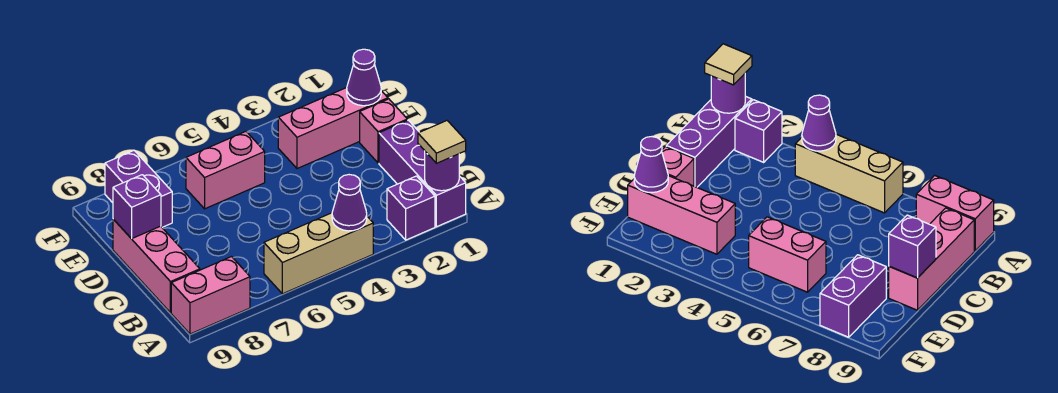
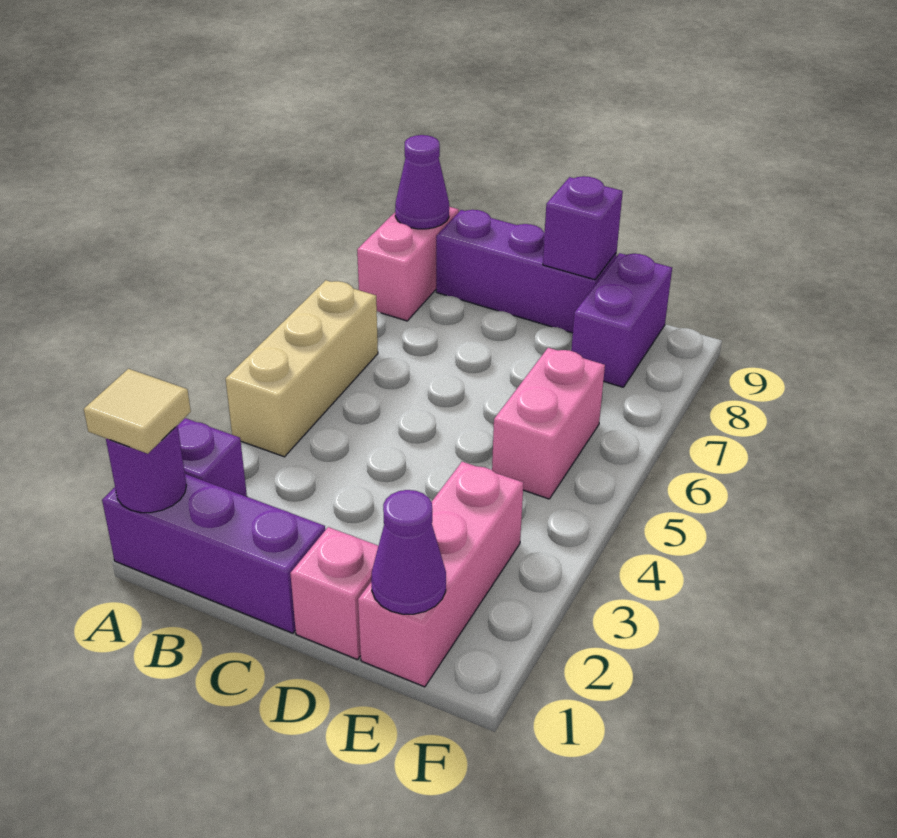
purple 1x1 cone [332,175,367,231] -> purple 1x1 cone moved to [395,135,449,229]
pink 1x3 brick [113,219,200,313] -> purple 1x3 brick [436,210,617,333]
purple 1x2 brick [105,151,172,227] -> purple 1x2 brick turned to [571,253,672,387]

